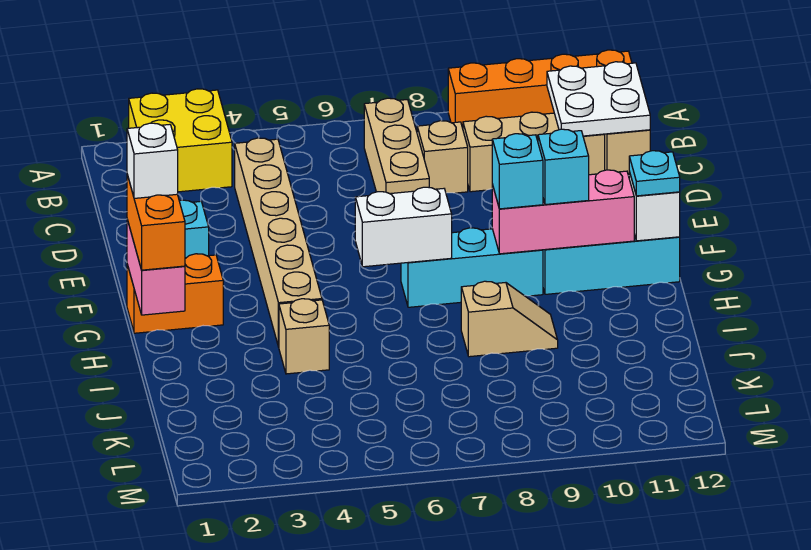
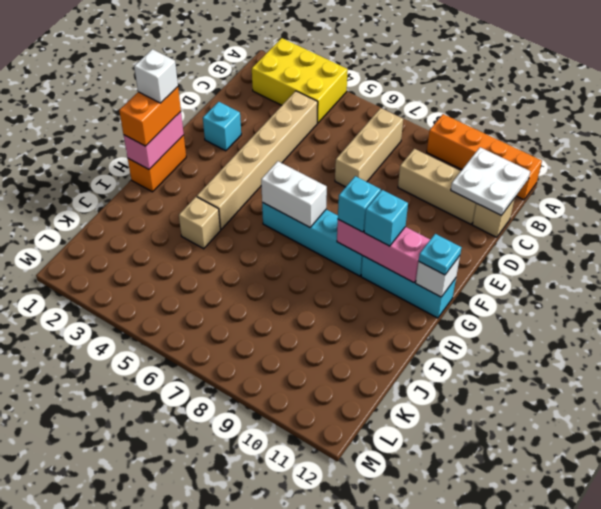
yellow 2x2 brick [129,89,232,192] -> yellow 2x3 brick [252,38,348,123]
tan 1x1 brick [417,121,468,193] -> none
orange 1x2 brick [127,254,223,333] -> orange 1x2 brick turned to [128,135,186,192]
cyan 1x3 brick [401,228,543,307] -> cyan 1x4 brick [262,202,363,276]
tan 1x2 slope [461,281,558,357] -> none

